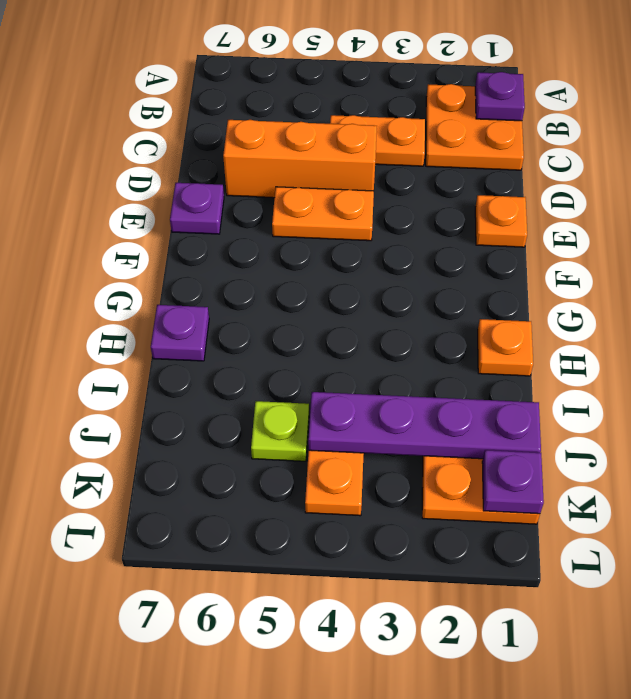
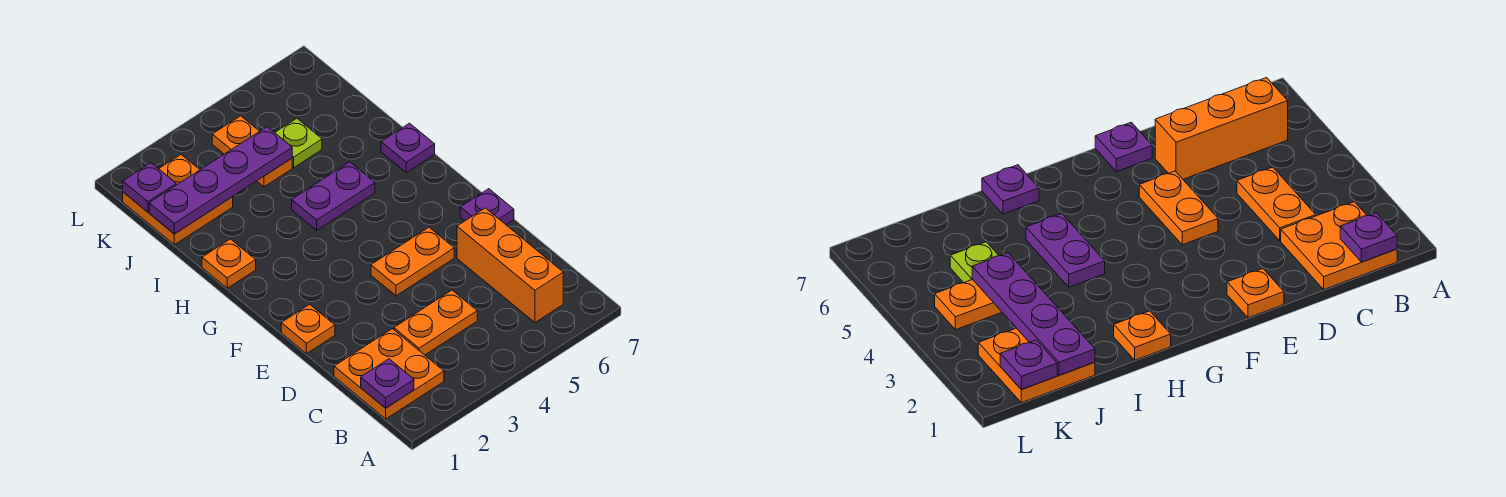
orange 1x3 brick [223,120,377,198] -> orange 1x3 brick turned to [457,208,563,322]
none -> purple 1x2 plate [292,162,375,230]

